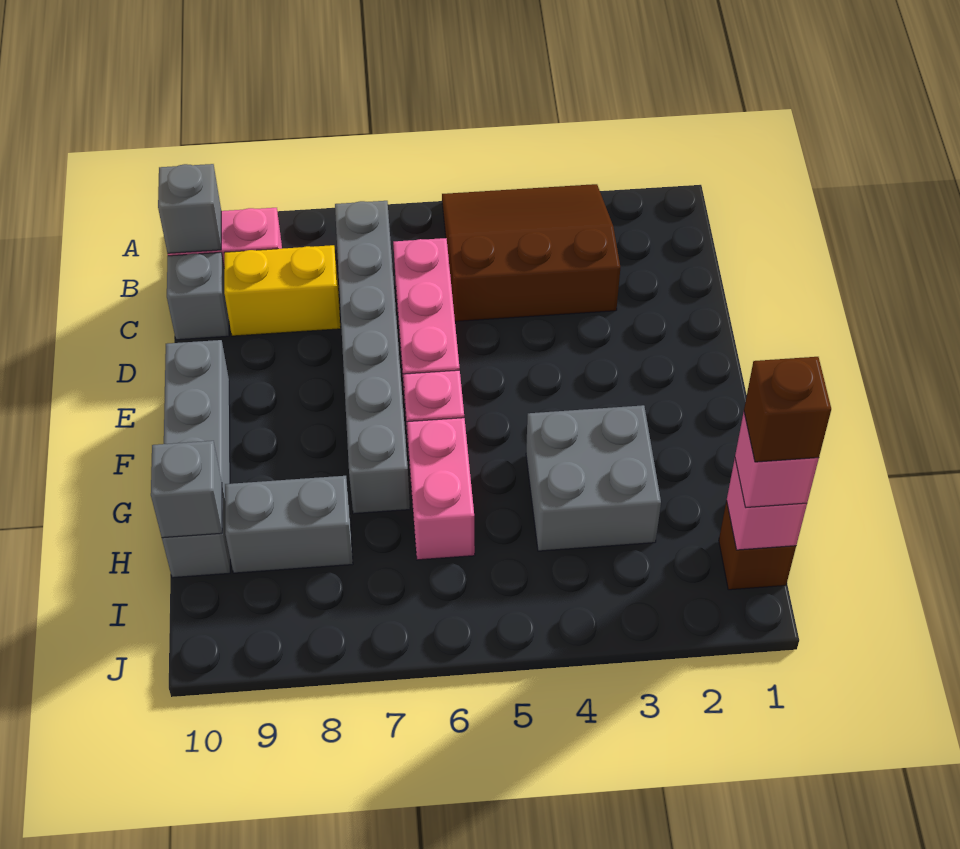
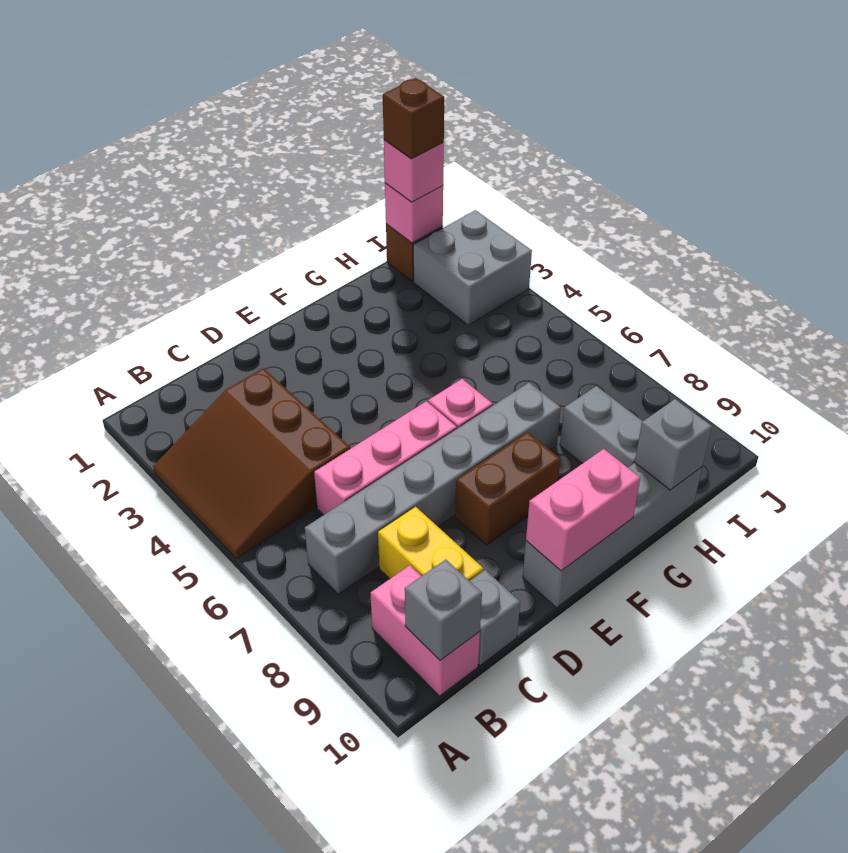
none -> brown 1x2 brick [455,432,560,545]
grey 2x2 brick [526,405,661,551] -> grey 2x2 brick moved to [413,210,532,325]
pink 1x2 brick [407,418,475,560] -> pink 1x2 brick moved to [526,449,640,571]

